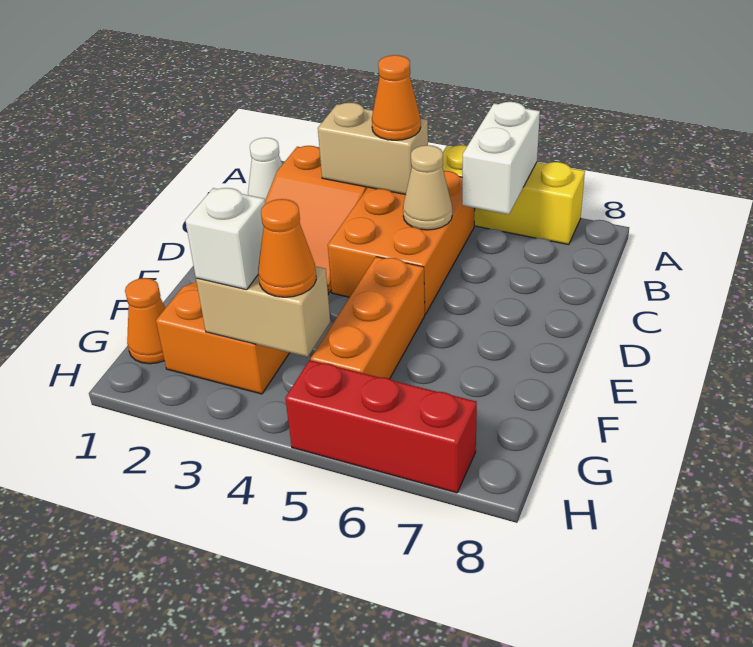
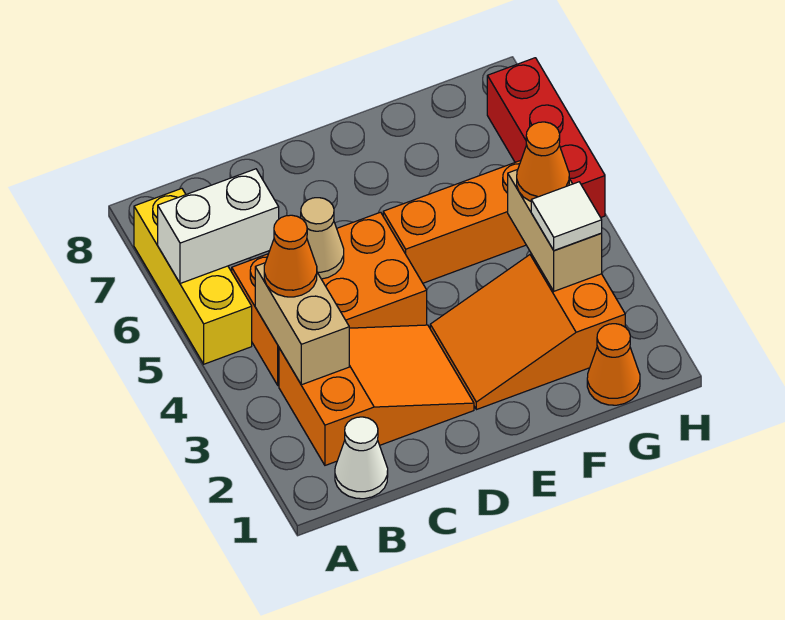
white 1x1 brick [185,188,265,290] -> white 1x1 tile [531,182,602,250]

